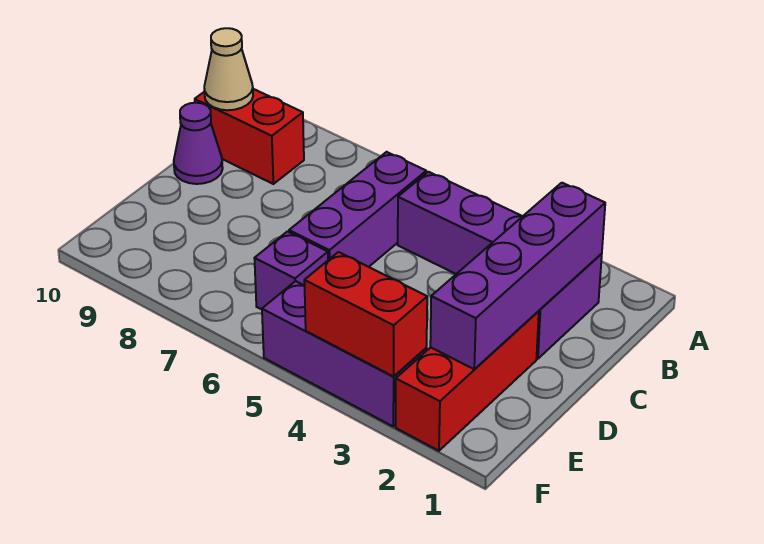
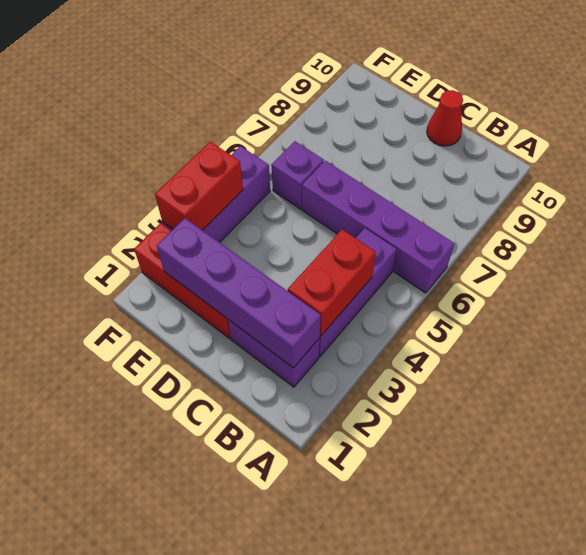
purple 1x3 brick [289,152,426,267] -> purple 1x4 brick [302,161,454,293]
red 1x2 brick [195,89,304,184] -> red 1x2 brick moved to [288,230,376,336]
tan 1x1 cone [204,28,253,110] -> none
purple 1x1 cone [174,103,223,184] -> red 1x1 cone [427,90,463,146]

